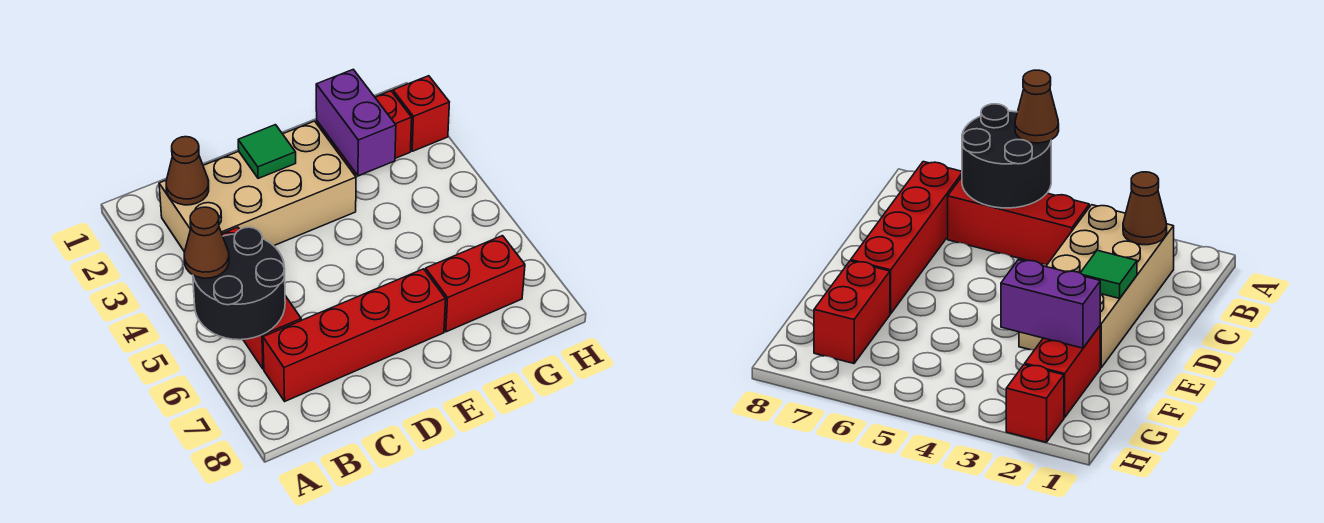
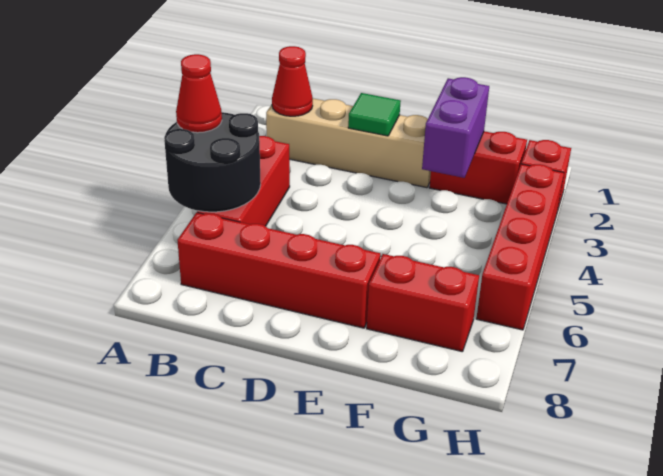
brown 1x1 cone [184,207,229,278] -> red 1x1 cone [176,54,222,133]
tan 2x4 brick [159,121,356,252] -> tan 1x4 brick [266,98,431,188]
brown 1x1 cone [166,137,209,205] -> red 1x1 cone [272,46,313,116]
none -> red 1x4 brick [476,164,564,330]

